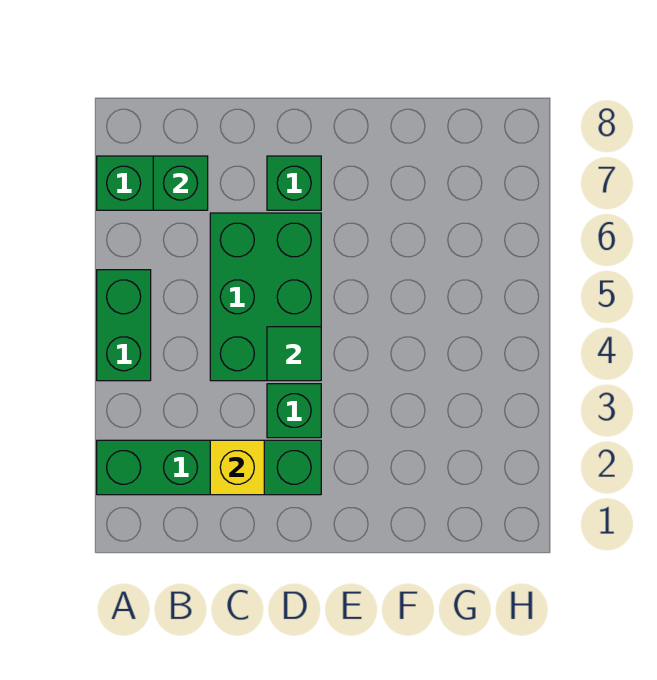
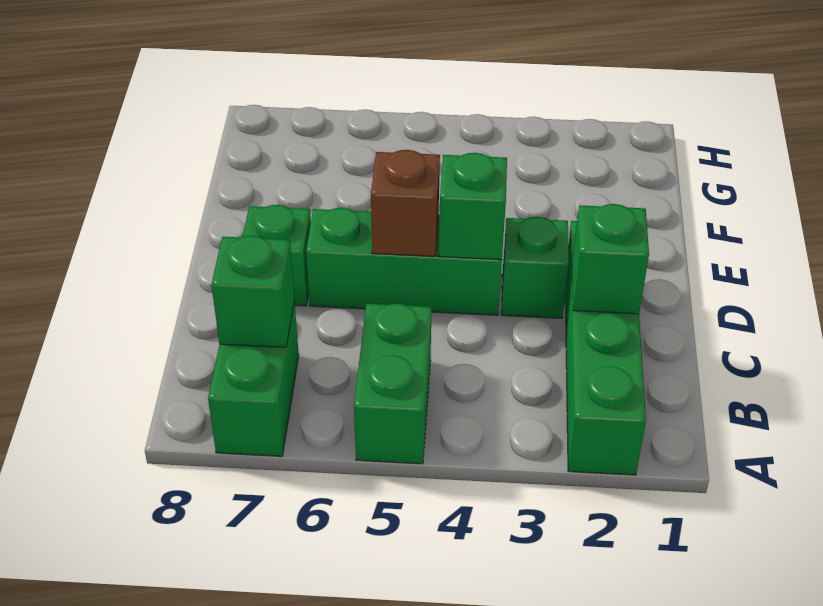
green 1x2 brick [97,270,151,381] -> green 1x2 brick turned to [354,304,432,464]
yellow 1x1 brick [210,440,264,495] -> green 1x1 brick [572,204,649,314]
green 2x3 brick [210,213,321,381] -> green 1x3 brick [306,208,502,315]
green 1x1 tile [267,327,321,381] -> green 1x1 brick [439,153,507,260]
none -> brown 1x1 brick [371,150,440,256]

